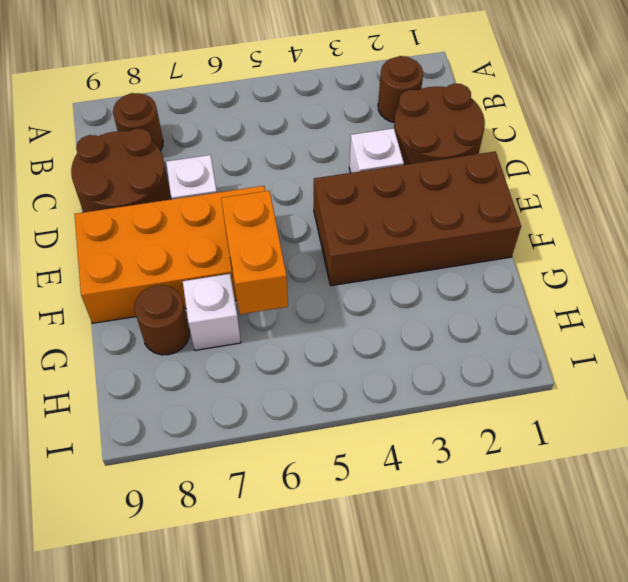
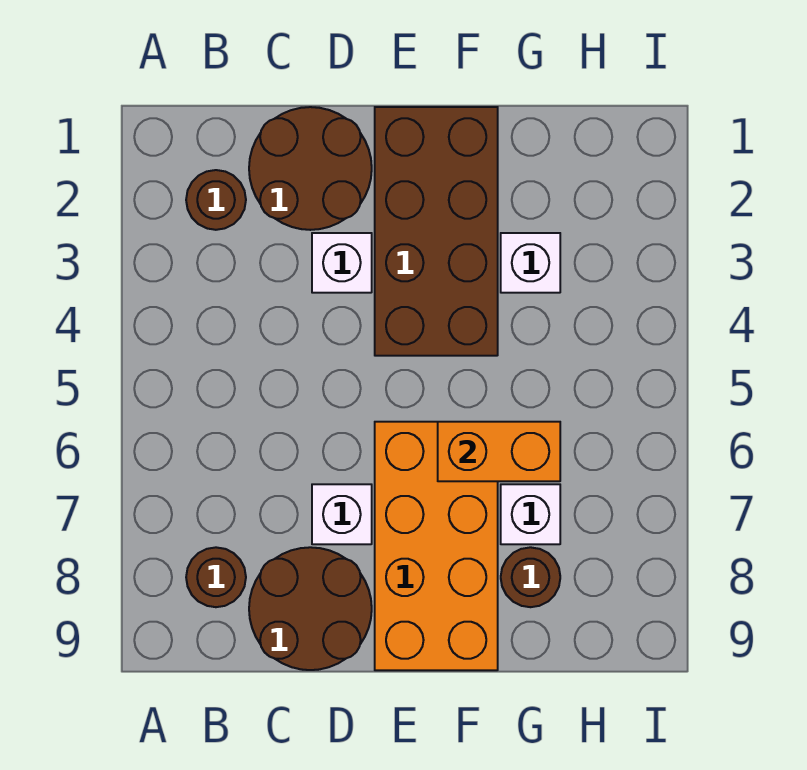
none -> white 1x1 brick [501,233,560,293]

